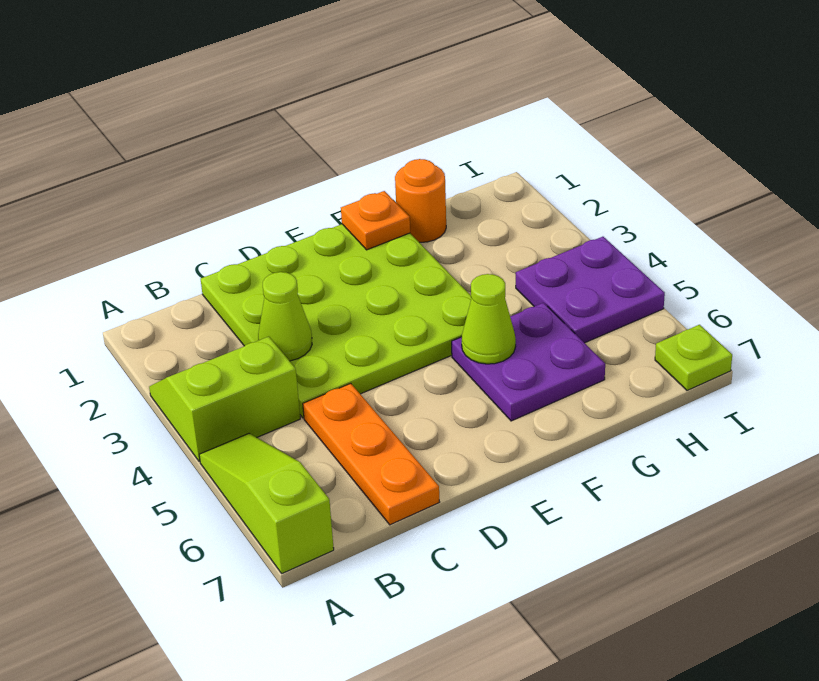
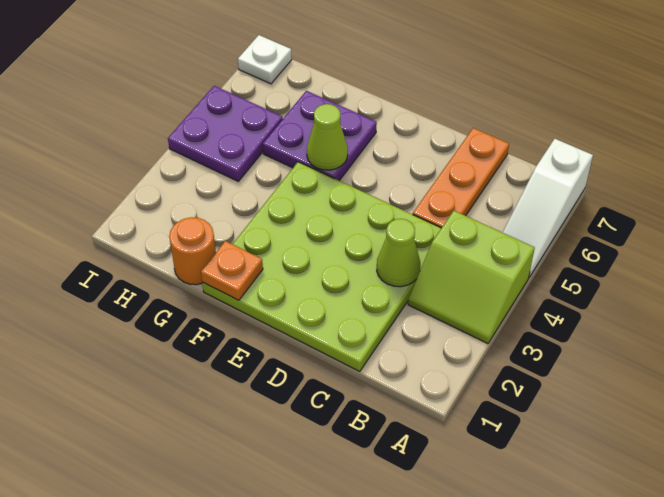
lime 1x3 slope [199,433,334,573] -> white 1x3 slope [503,139,593,277]
lime 1x1 plate [655,325,732,390] -> white 1x1 plate [238,35,292,84]

